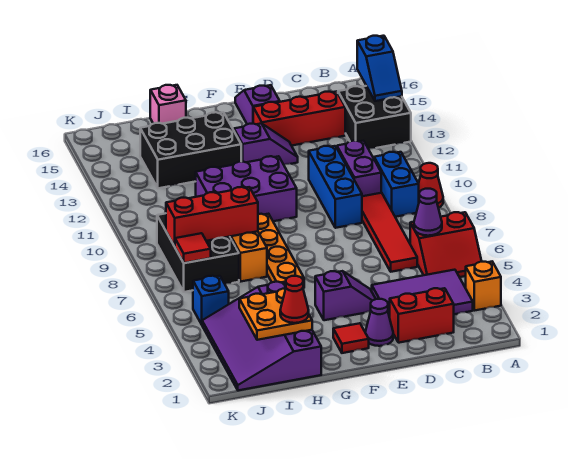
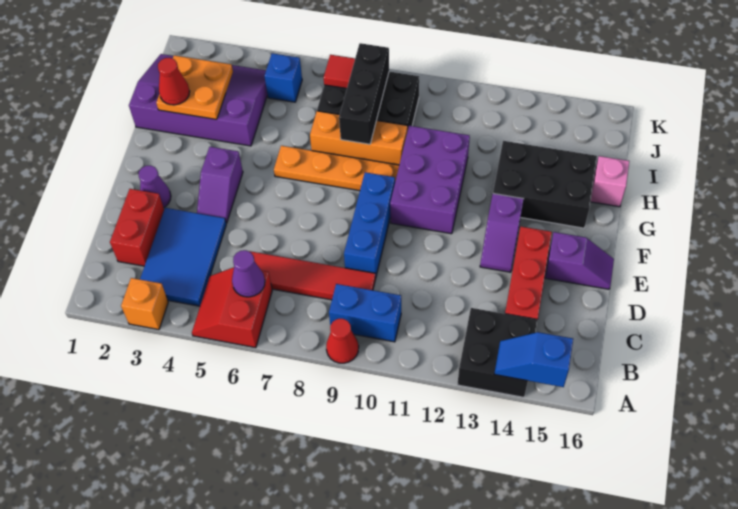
purple 2x3 tile [372,270,473,317] -> blue 2x3 tile [140,208,226,306]
purple 1x2 brick [337,141,381,196] -> none
blue 1x3 brick [309,146,362,228] -> blue 1x3 brick turned to [344,172,395,277]
red 1x1 tile [333,323,369,353] -> none
black 2x3 brick [140,112,241,188] -> black 2x3 brick turned to [493,141,597,228]
red 1x3 brick [166,187,258,246] -> black 1x3 brick [339,43,389,144]

